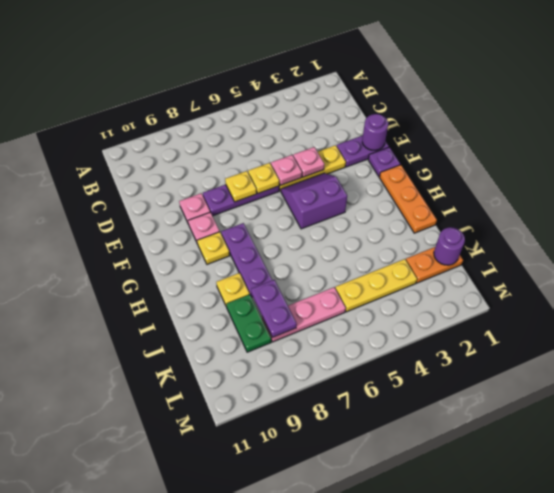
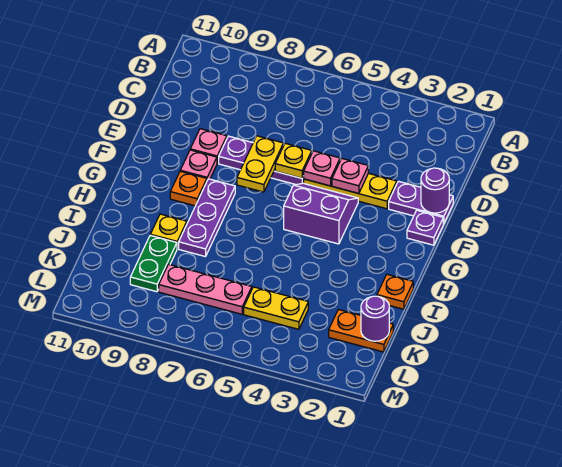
yellow 1x1 plate [225,171,257,202] -> yellow 1x2 plate [237,136,283,192]
orange 1x3 plate [379,165,437,233] -> orange 1x1 plate [377,275,413,309]
yellow 1x1 plate [197,232,230,264] -> orange 1x1 plate [170,171,207,206]
purple 1x2 plate [251,280,297,338] -> none
yellow 1x3 plate [335,259,417,312] -> yellow 1x2 plate [244,287,308,329]

